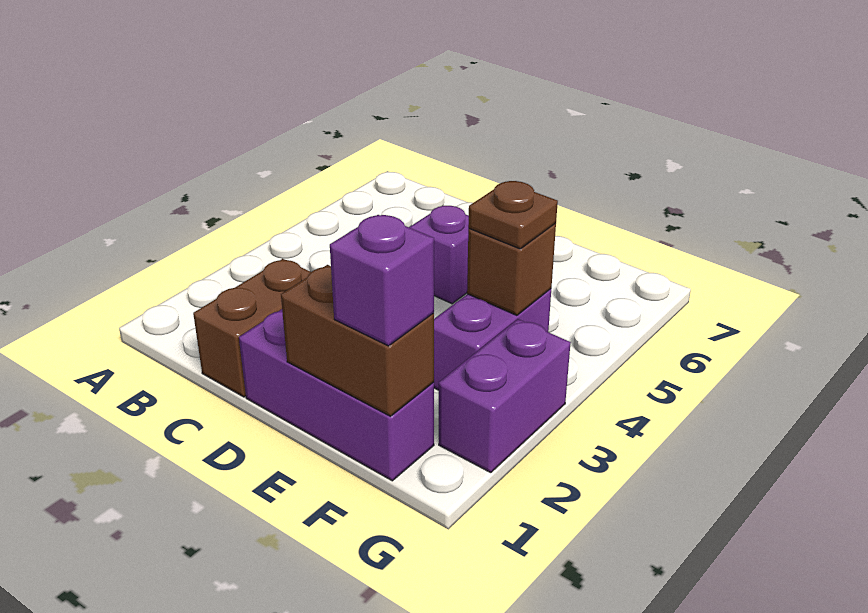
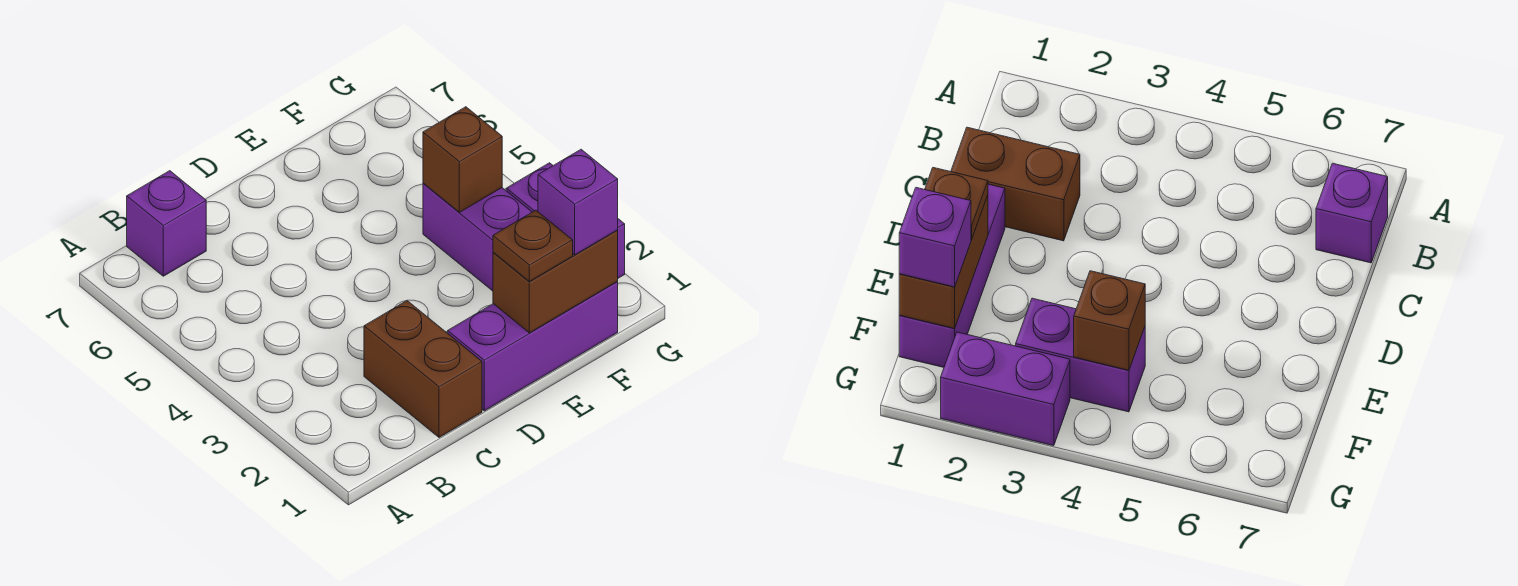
purple 1x1 brick [409,206,469,304] -> purple 1x1 brick moved to [127,171,206,276]
brown 1x1 plate [468,181,558,249] -> brown 1x1 plate moved to [493,210,573,282]

